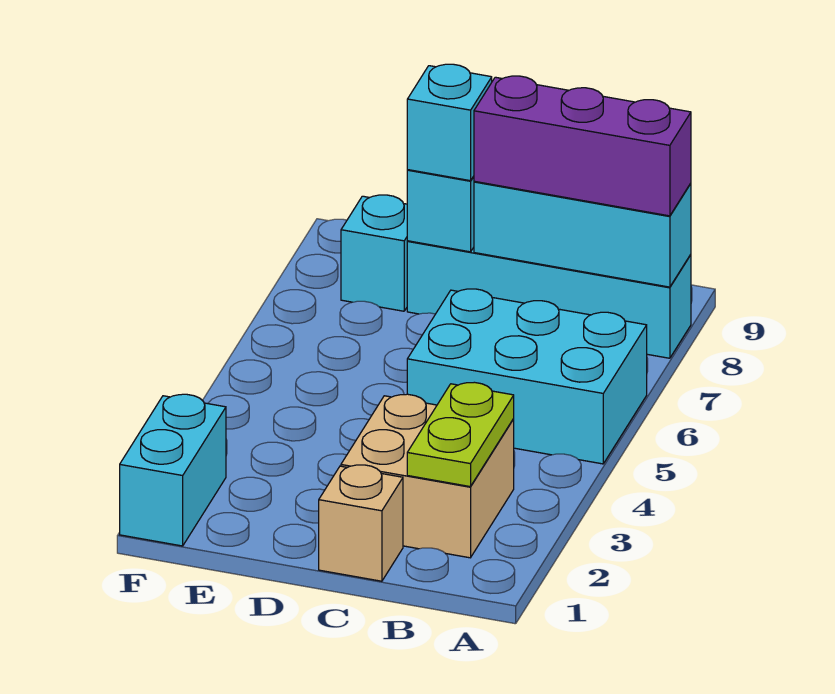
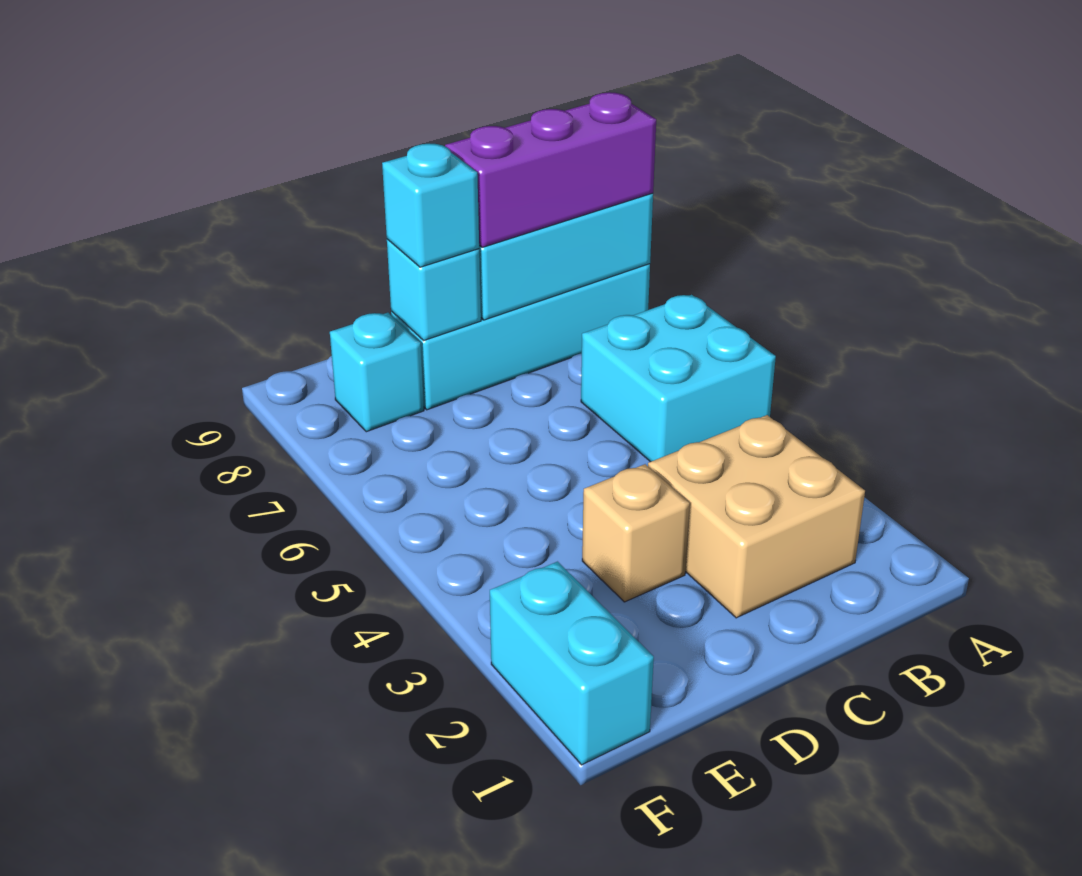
cyan 2x3 brick [407,289,647,464] -> cyan 2x2 brick [581,295,776,462]
lime 1x2 plate [407,382,514,487] -> none
tan 1x1 brick [319,465,403,581] -> tan 1x1 brick moved to [582,464,690,602]

